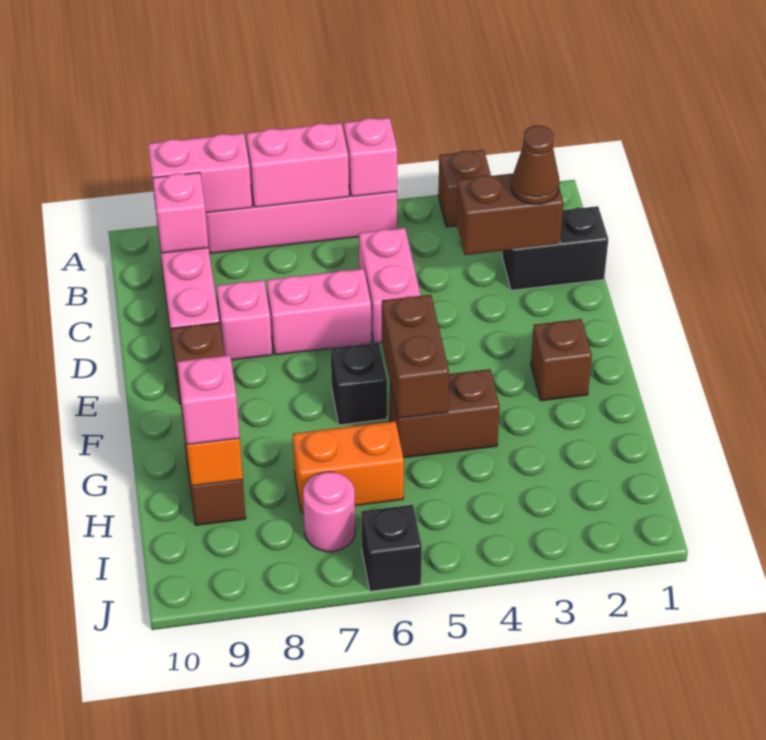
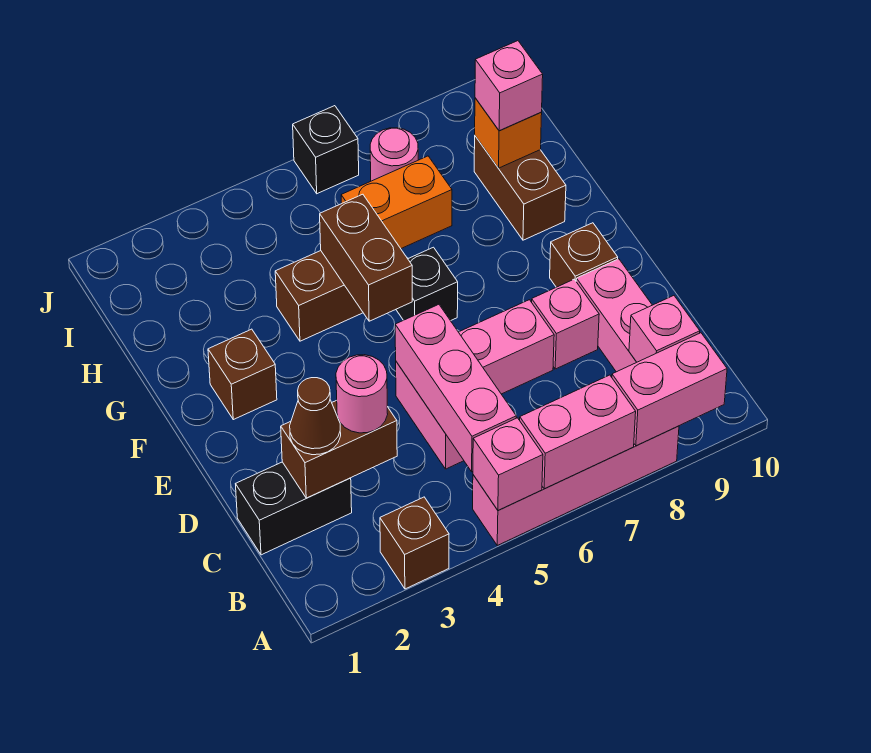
none -> pink 1x3 brick [395,305,516,472]
none -> pink 1x1 round brick [336,355,388,433]

